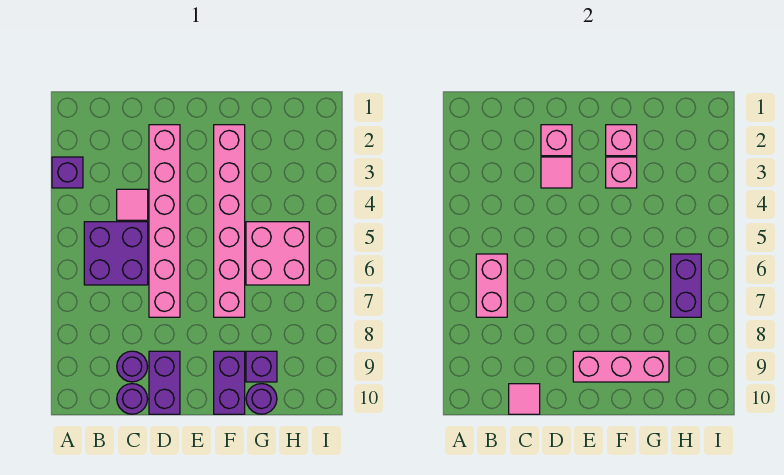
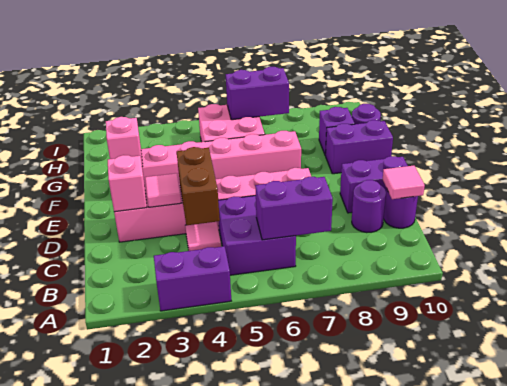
purple 1x1 brick [52,157,83,188] -> purple 1x2 brick [154,246,231,311]
pink 1x2 brick [476,254,507,317] -> purple 1x2 brick [255,177,333,240]
none -> brown 1x2 brick [177,147,220,225]
pink 1x3 brick [573,351,669,382] -> none
pink 1x1 brick [606,157,637,188] -> none

